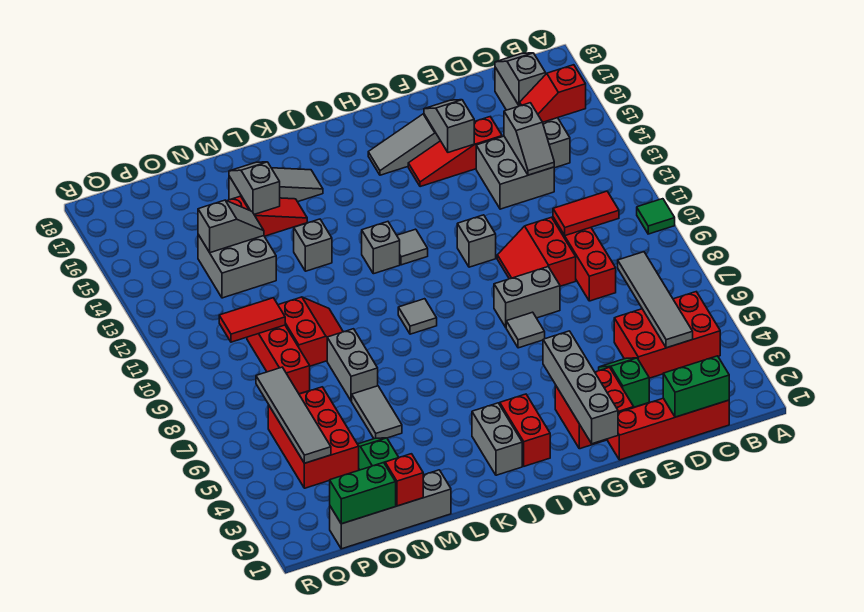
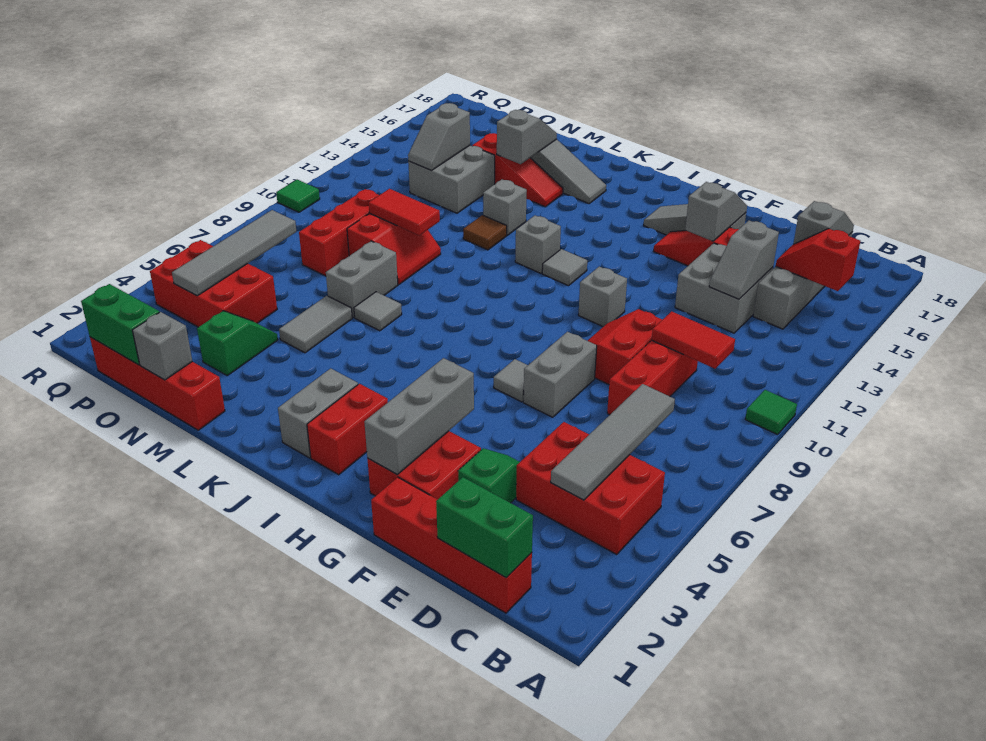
grey 1x2 brick [494,267,560,327] -> grey 1x2 brick turned to [523,332,597,417]
grey 1x4 brick [543,331,618,444] -> grey 1x3 brick [365,358,474,474]
grey 1x1 tile [398,299,437,334] -> grey 1x1 tile moved to [354,292,402,331]
none -> brown 1x1 tile [463,215,507,250]
grey 1x4 brick [330,470,451,549] -> red 1x4 brick [90,337,225,430]
red 1x1 brick [385,454,423,506] -> grey 1x1 brick [132,312,192,380]
grey 1x2 slope [198,200,264,253] -> grey 1x2 slope turned to [408,103,470,170]
red 2x3 brick [268,387,359,488] -> red 2x3 brick turned to [150,240,277,327]
red 1x2 tile [219,298,285,342] -> red 1x2 tile moved to [369,189,440,235]
none -> green 1x1 tile [276,180,320,212]

